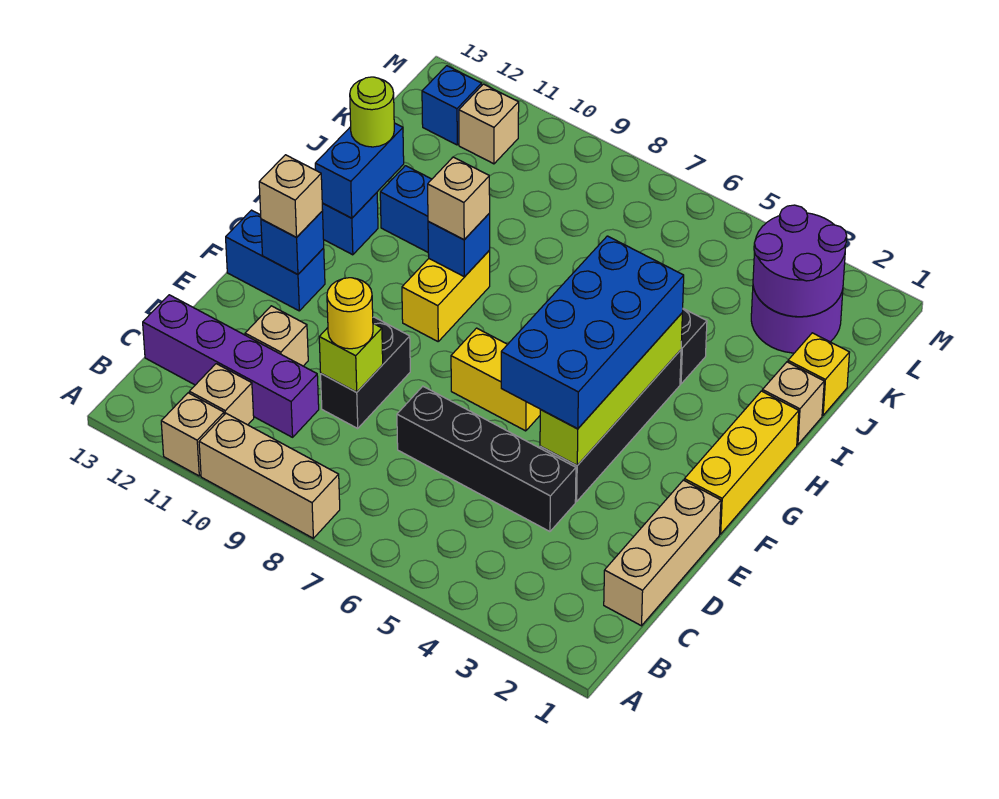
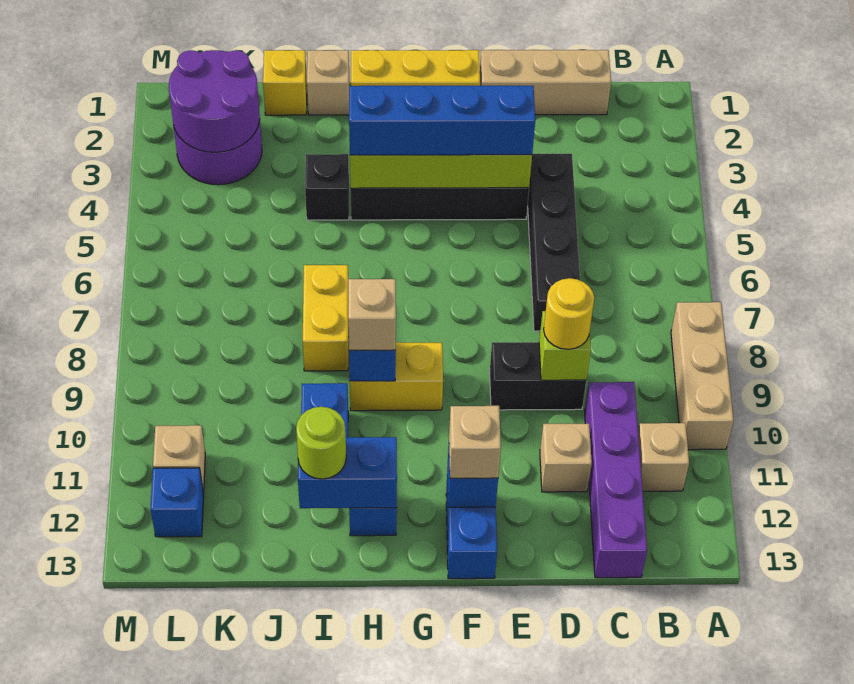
tan 1x1 brick [161,393,224,476] -> none
blue 2x4 brick [501,236,684,429] -> blue 1x4 brick [349,86,535,155]
yellow 1x2 brick [451,328,541,431] -> yellow 1x2 brick moved to [303,265,349,371]

